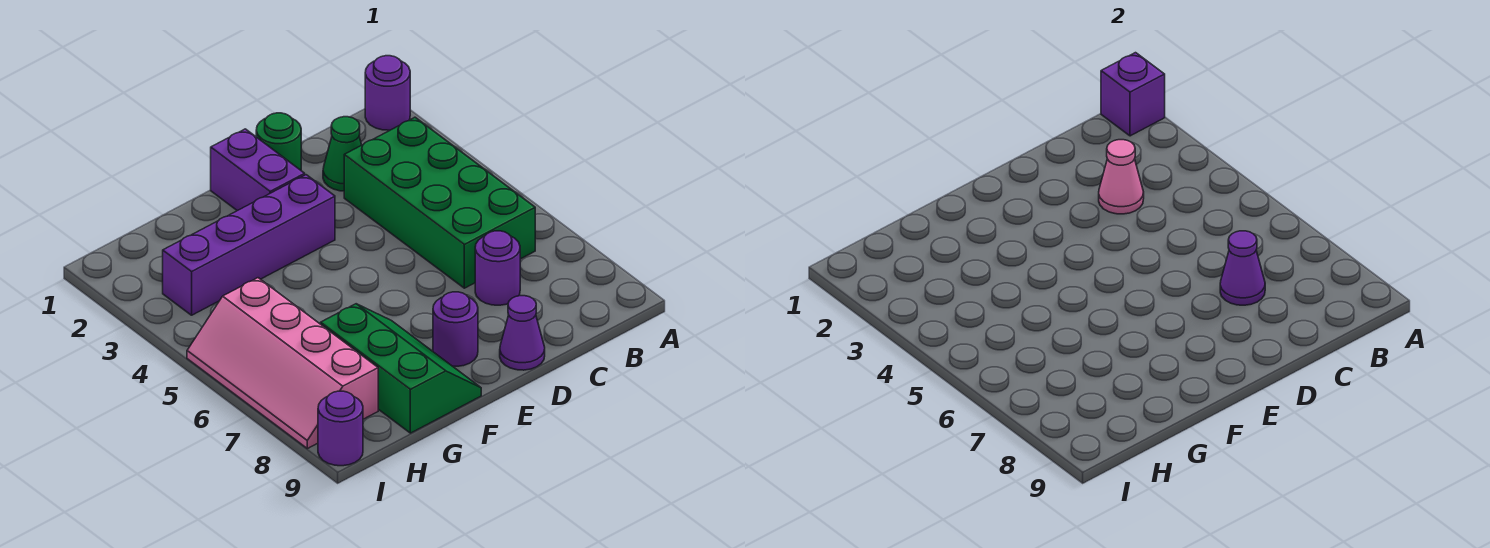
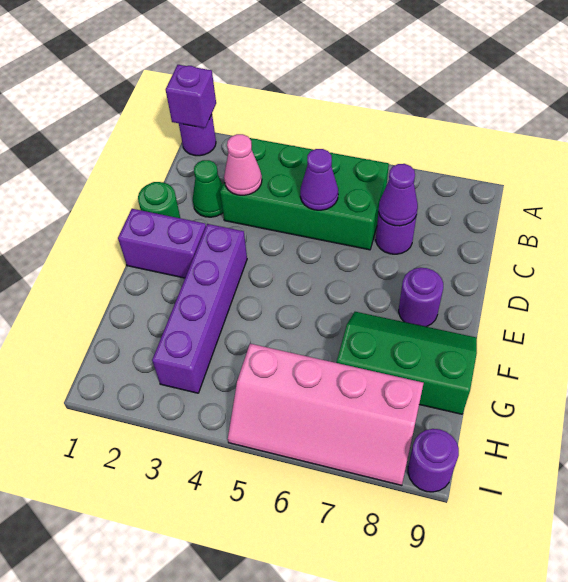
purple 1x1 cone [500,296,545,370] -> purple 1x1 cone moved to [300,149,338,210]

